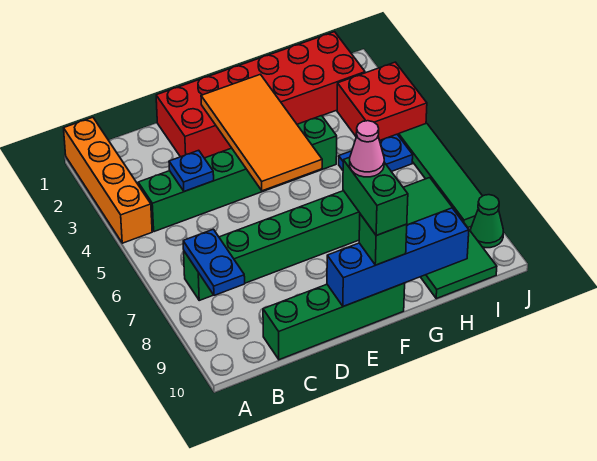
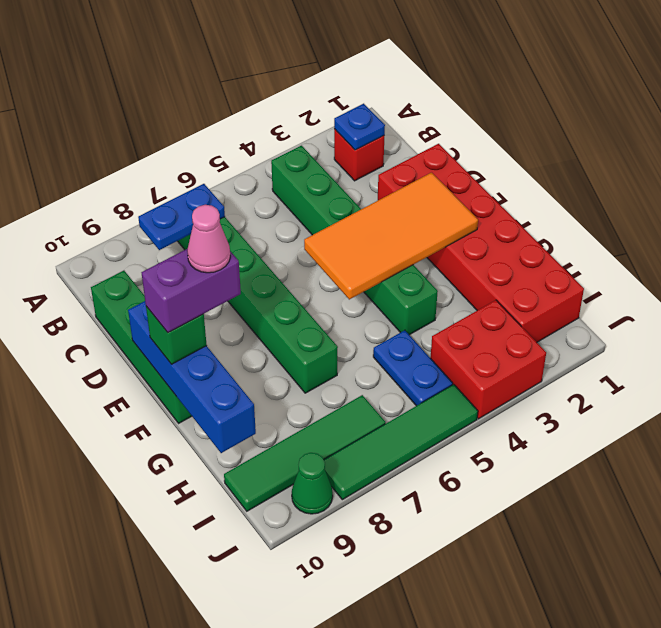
orange 1x4 brick [64,117,152,243] -> none
none -> red 1x1 brick [334,129,384,181]
blue 1x1 plate [169,150,214,191] -> blue 1x1 plate moved to [334,104,385,150]
green 1x2 brick [343,157,408,235] -> purple 1x2 brick [142,249,241,333]
green 2x4 tile [403,178,497,299] -> green 1x4 tile [224,395,386,511]

